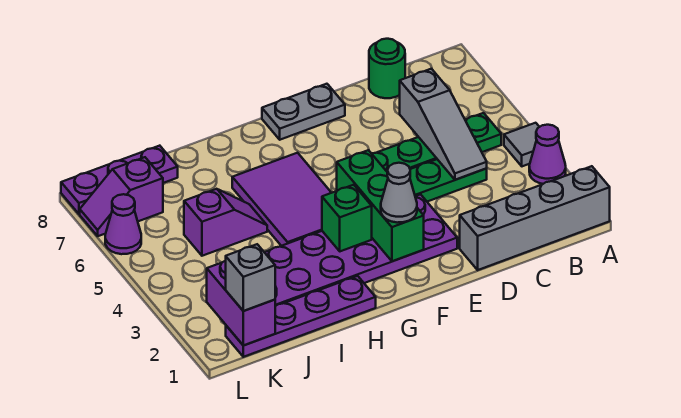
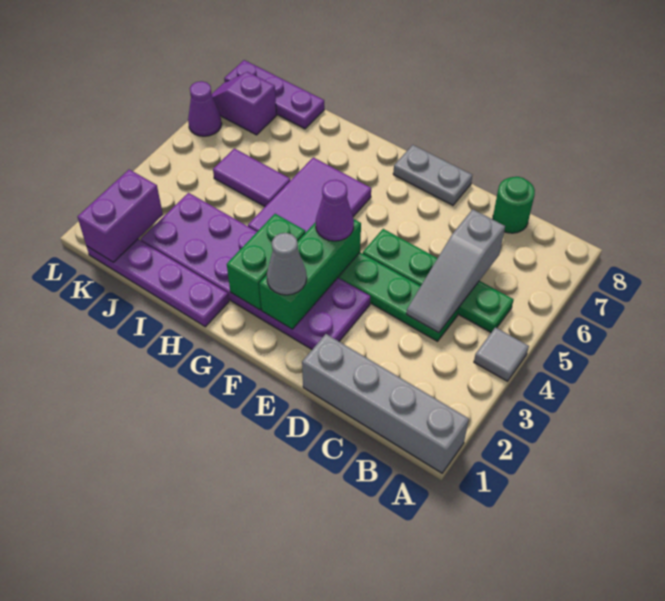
purple 1x1 cone [529,125,566,184] -> purple 1x1 cone moved to [316,180,354,241]
green 1x1 brick [322,185,372,251] -> green 1x2 brick [227,214,305,310]
purple 1x2 slope [184,189,267,256] -> purple 1x2 tile [213,148,290,207]
grey 1x1 brick [226,244,275,311] -> none

